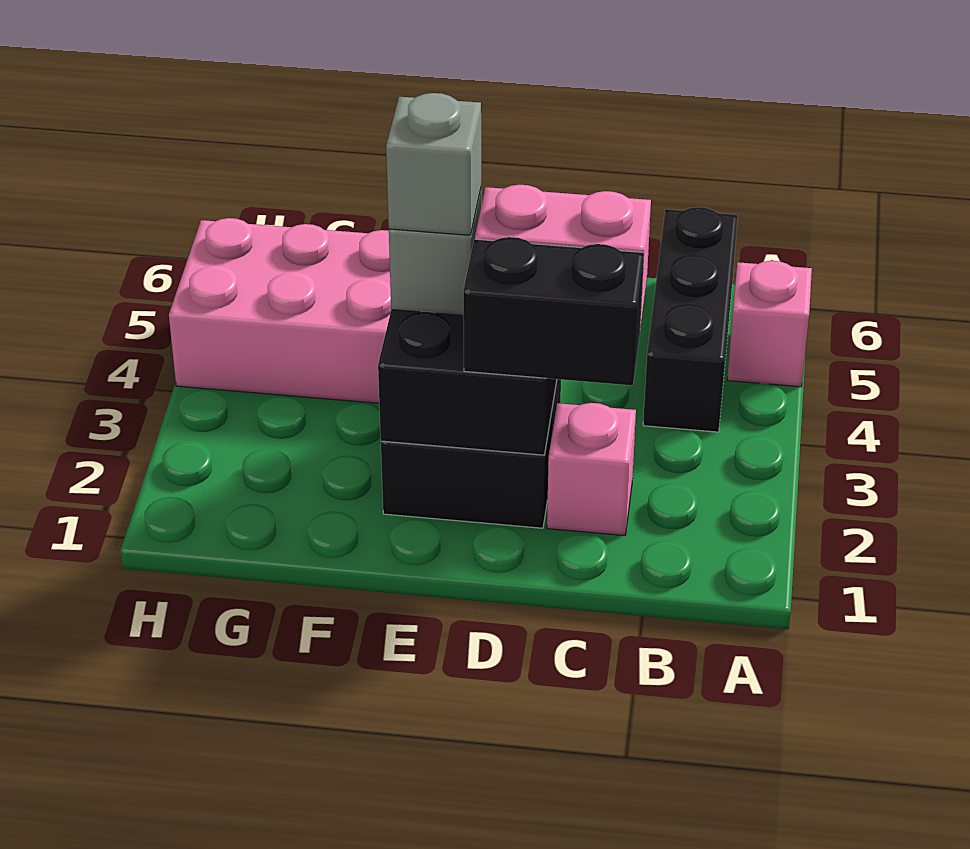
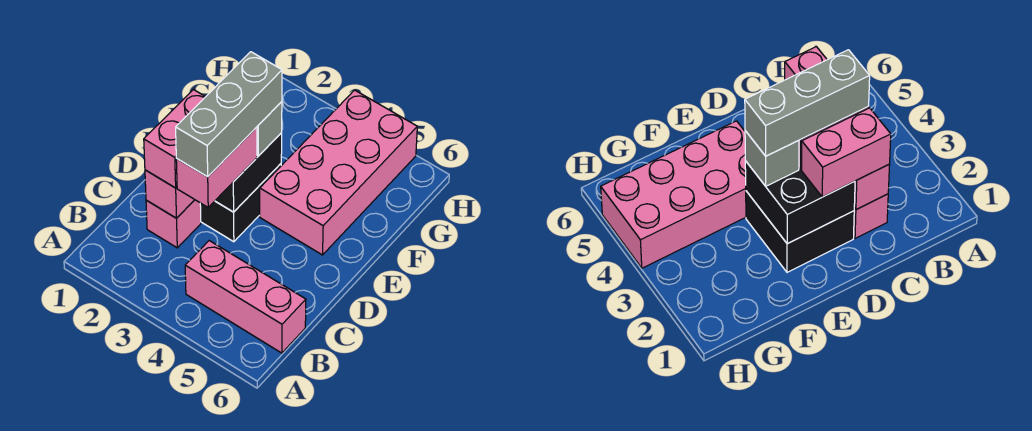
pink 1x1 brick [727,261,812,387] -> pink 1x1 brick moved to [145,170,195,218]
black 1x3 brick [643,207,738,432] -> pink 1x3 brick [185,241,306,353]
black 1x2 brick [463,237,644,385] -> pink 1x2 brick [144,90,205,188]
grey 1x1 brick [386,93,481,235] -> grey 1x3 brick [176,52,282,177]

